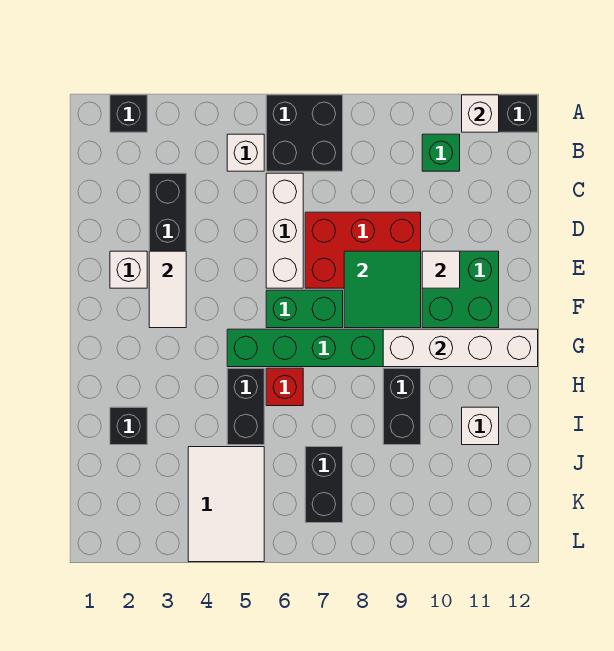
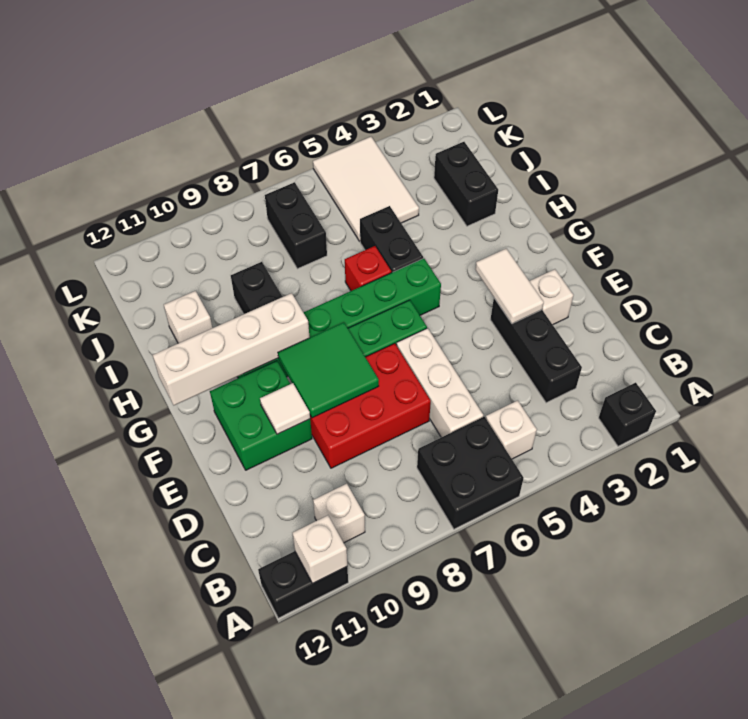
green 1x1 brick [422,134,460,171] -> white 1x1 brick [313,484,365,543]
black 1x1 brick [110,407,147,445] -> black 1x2 brick [434,142,498,226]

